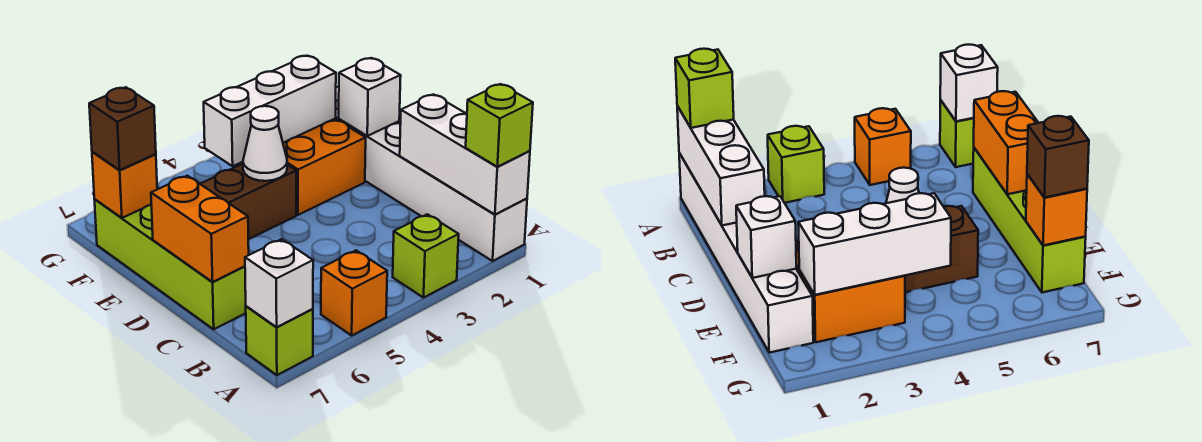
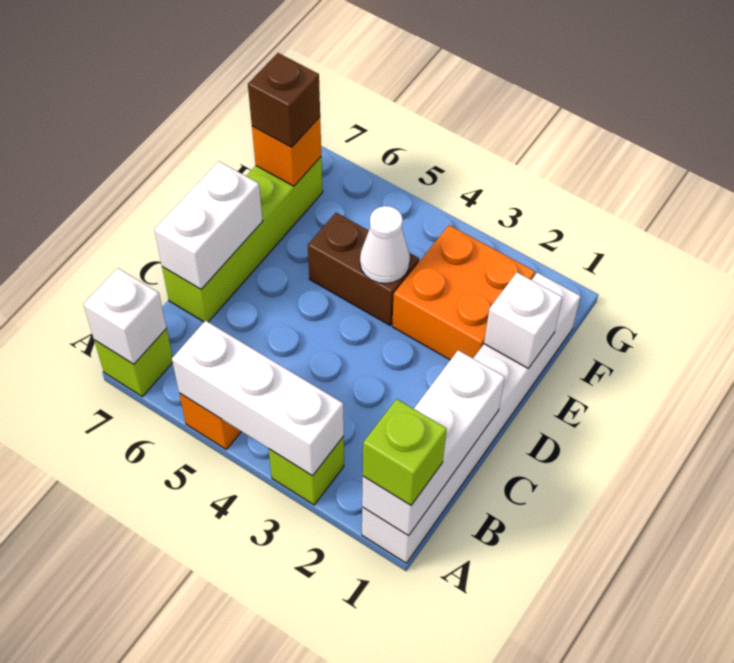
orange 1x2 brick [151,176,249,282] -> white 1x2 brick [154,161,263,289]
white 1x3 brick [204,56,336,166] -> white 1x3 brick moved to [172,321,344,476]

